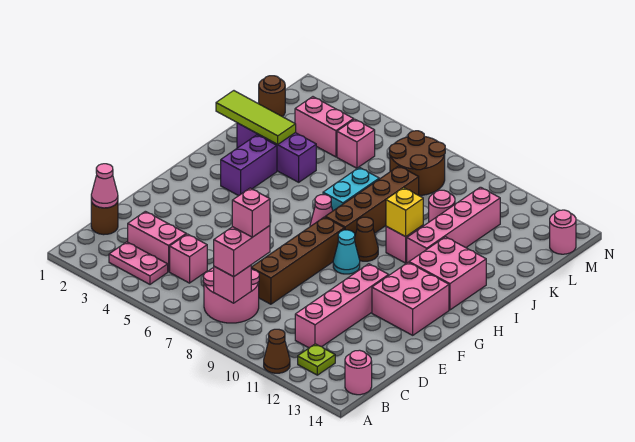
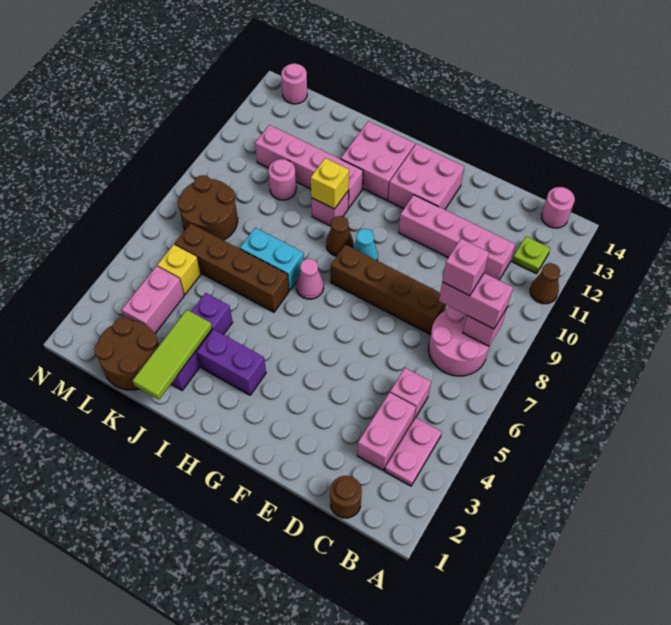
pink 1x1 cone [91,164,118,208] -> none
brown 1x4 brick [326,166,419,234] -> brown 1x4 brick moved to [175,223,289,312]
brown 1x1 round brick [259,76,285,117] -> brown 2x2 round brick [94,317,159,390]
pink 1x1 brick [337,119,375,168] -> yellow 1x1 brick [157,245,201,295]

